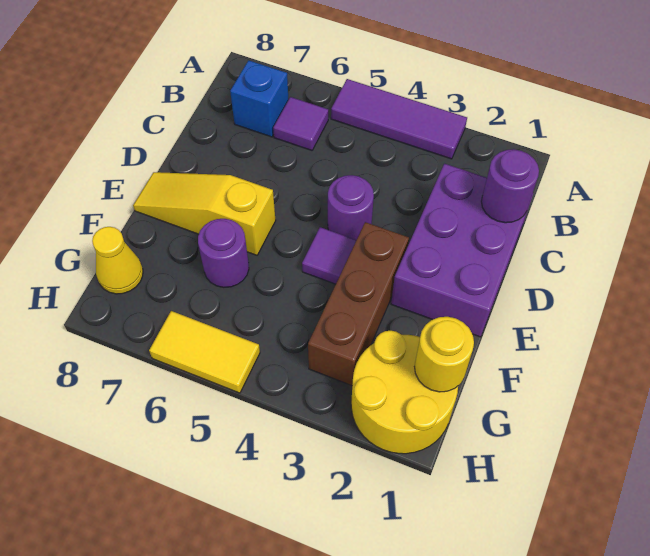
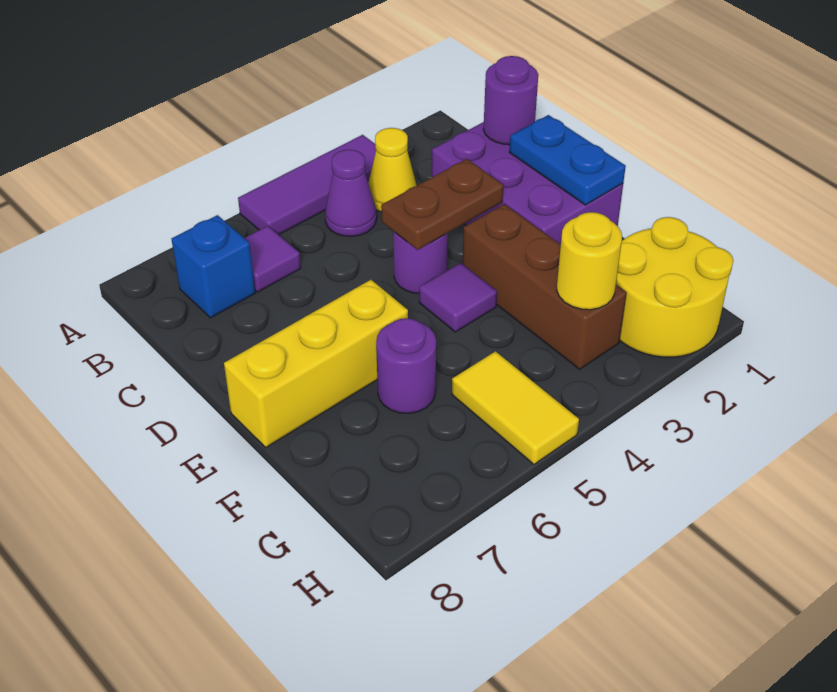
none -> purple 1x1 cone [325,150,377,237]
none -> blue 1x2 plate [509,115,626,205]
none -> brown 1x2 plate [381,159,503,250]
yellow 1x3 slope [133,172,276,255] -> yellow 1x3 brick [224,280,408,447]
yellow 1x1 round brick [415,317,474,392] -> yellow 1x1 round brick moved to [557,212,622,310]
yellow 1x1 cone [92,227,143,294] -> yellow 1x1 cone moved to [368,128,417,212]
yellow 1x2 tile [149,311,260,393] -> yellow 1x2 tile turned to [452,351,579,464]

